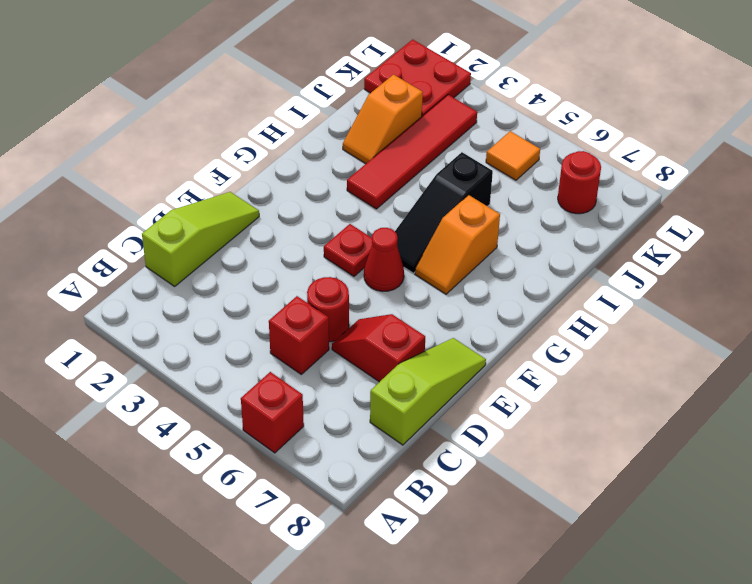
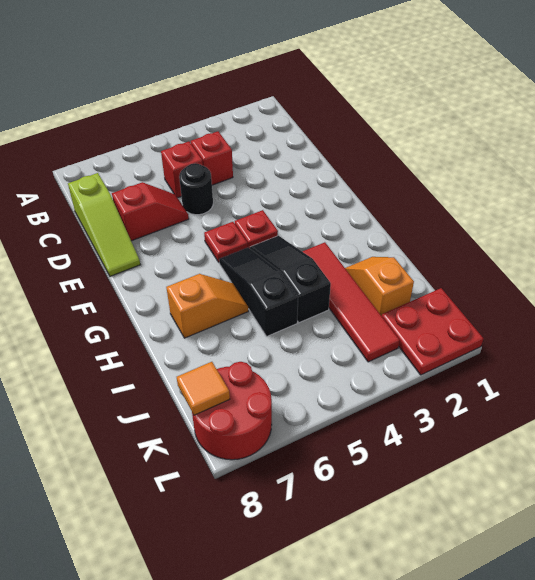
red 1x1 brick [241,372,304,453] -> red 1x1 brick moved to [191,131,233,185]
lime 1x3 slope [142,192,259,286] -> none
red 1x1 round brick [307,277,349,342] -> black 1x1 round brick [179,163,213,215]
red 1x1 cone [364,228,404,291] -> red 1x1 plate [204,222,248,262]
none -> black 1x3 slope [250,236,331,323]
orange 1x2 slope [415,195,500,294] -> orange 1x2 slope turned to [166,274,248,338]
orange 1x1 tile [486,131,540,180] -> orange 1x1 tile moved to [177,362,230,415]
red 1x1 round brick [558,151,601,214] -> red 2x2 round brick [192,362,272,460]

